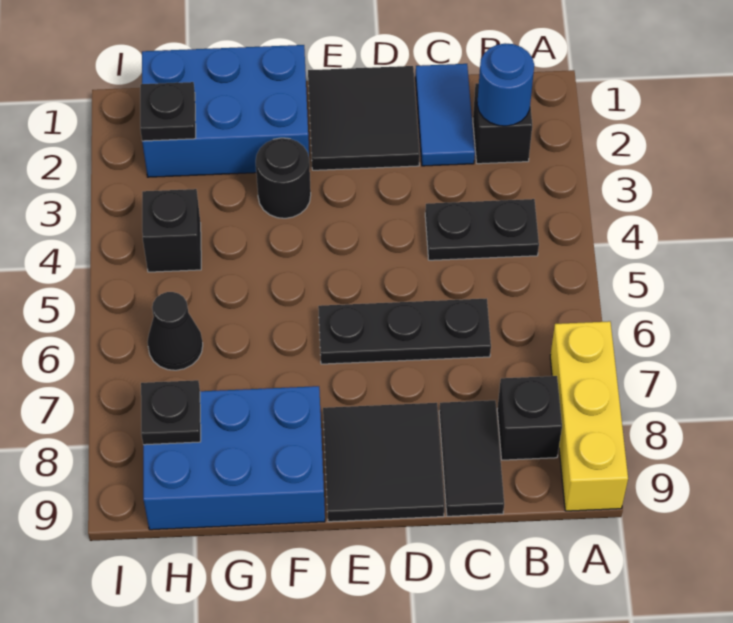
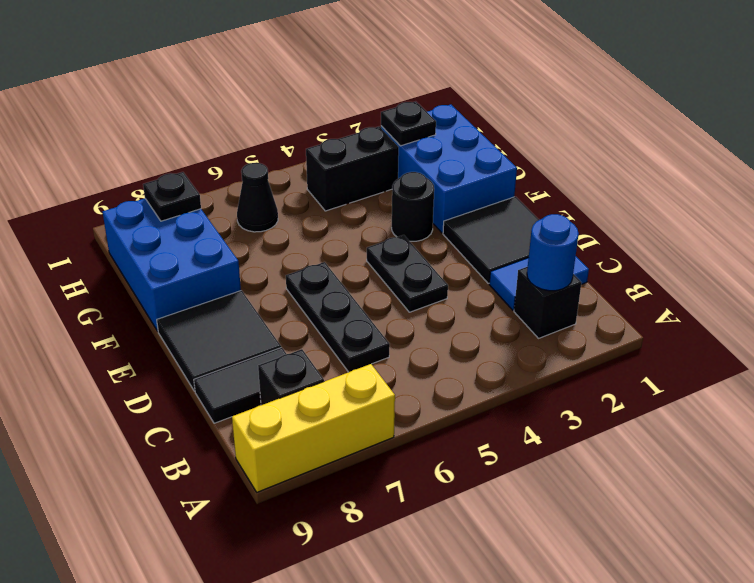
black 1x2 plate [425,199,539,260] -> black 1x2 plate moved to [367,235,448,312]
black 1x1 brick [142,189,201,272] -> black 1x2 brick [306,127,399,211]

